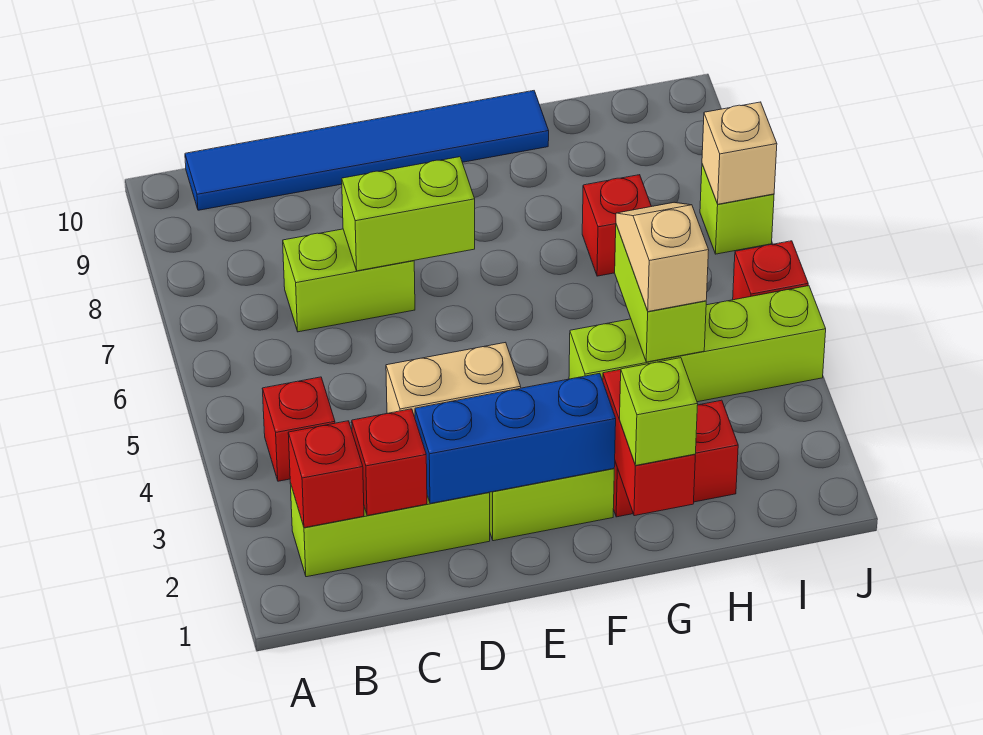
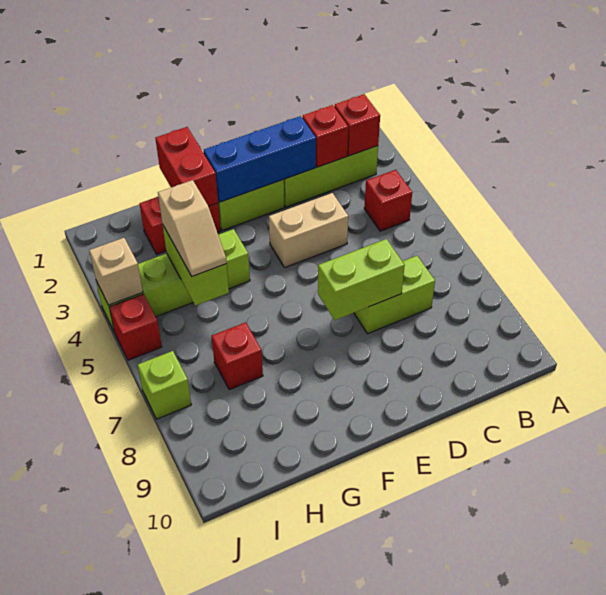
blue 1x6 tile [185,91,549,210] -> none
lime 1x1 brick [620,358,698,466] -> none
tan 1x1 brick [702,102,777,204] -> tan 1x1 brick moved to [89,238,143,305]

